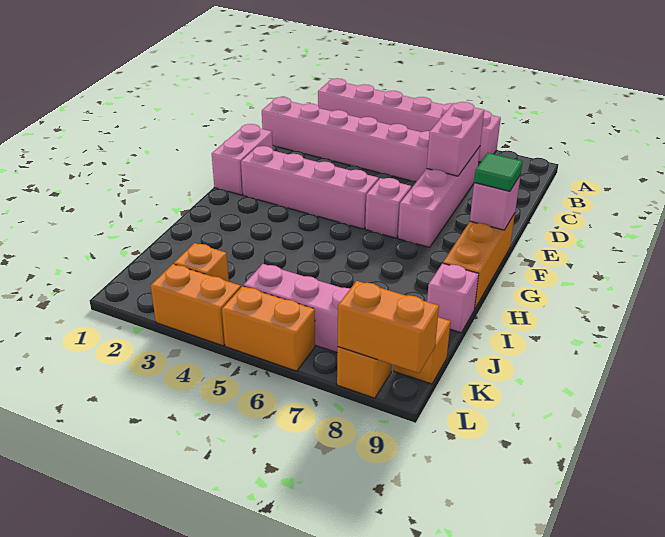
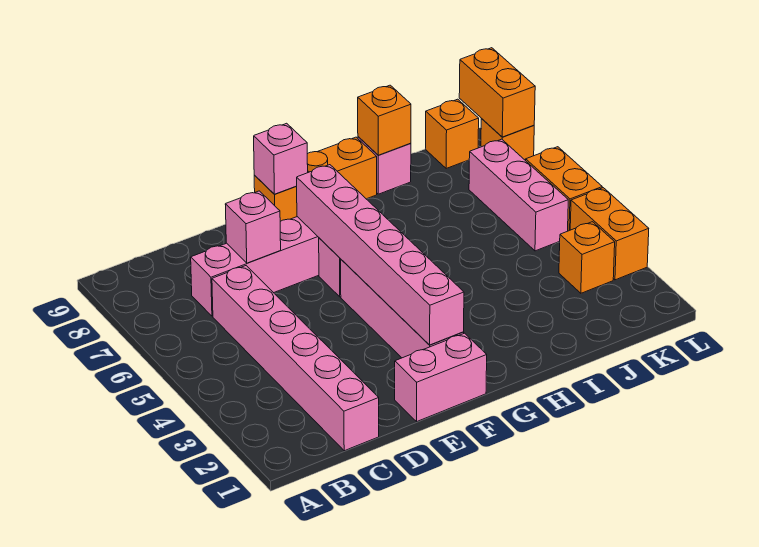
pink 1x6 brick [318,78,501,162] -> pink 1x6 brick moved to [297,165,464,345]
pink 1x2 brick [427,102,484,176] -> pink 1x1 brick [225,191,281,263]
green 1x1 tile [474,153,523,191] -> none
none -> orange 1x1 brick [358,85,411,155]

